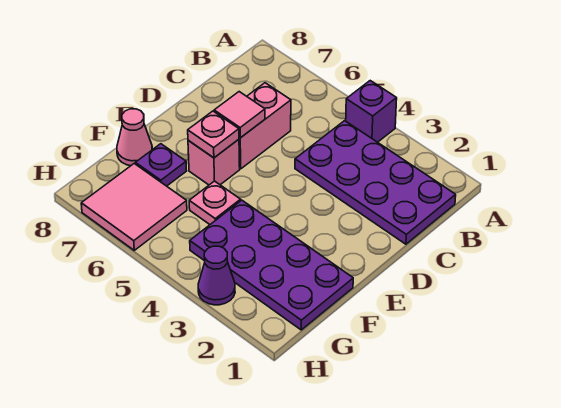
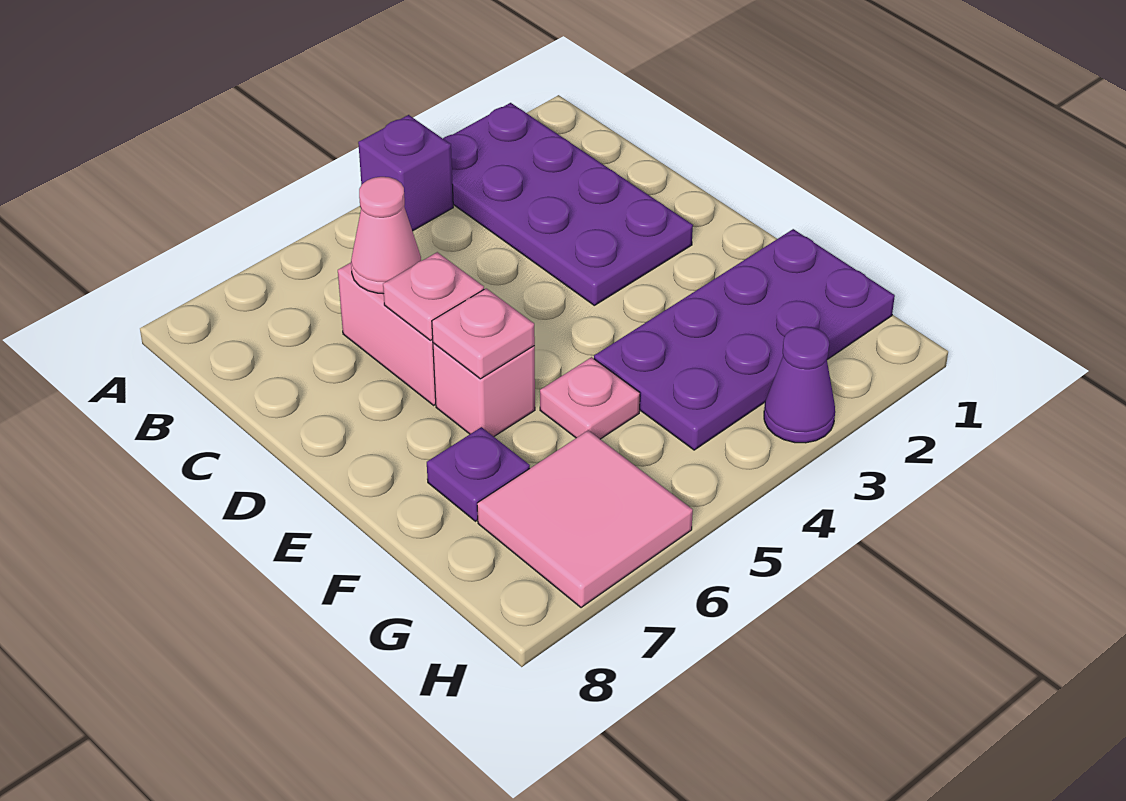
purple 2x4 plate [295,121,456,244] -> purple 2x4 plate turned to [443,103,693,305]
pink 1x1 tile [214,92,265,138] -> pink 1x1 plate [383,252,484,340]
pink 1x1 cone [117,109,152,166] -> pink 1x1 cone moved to [351,177,421,294]

